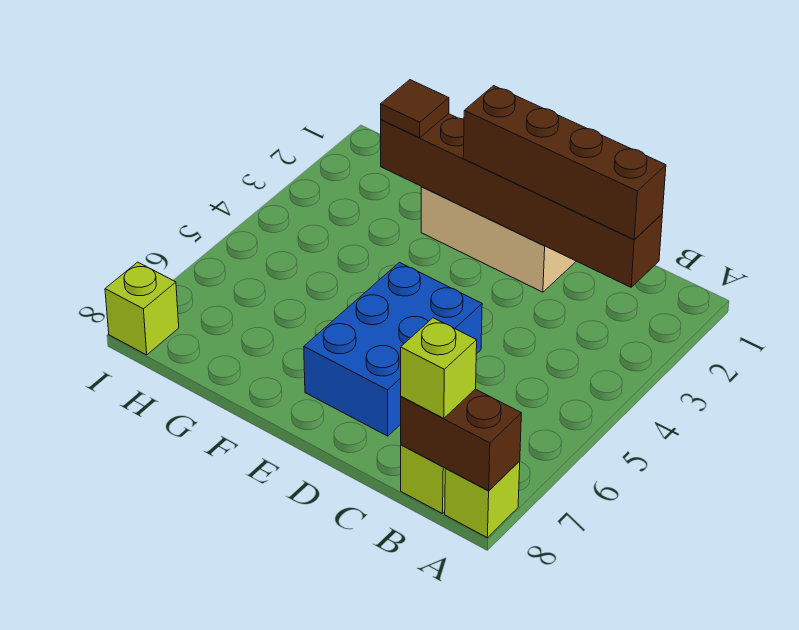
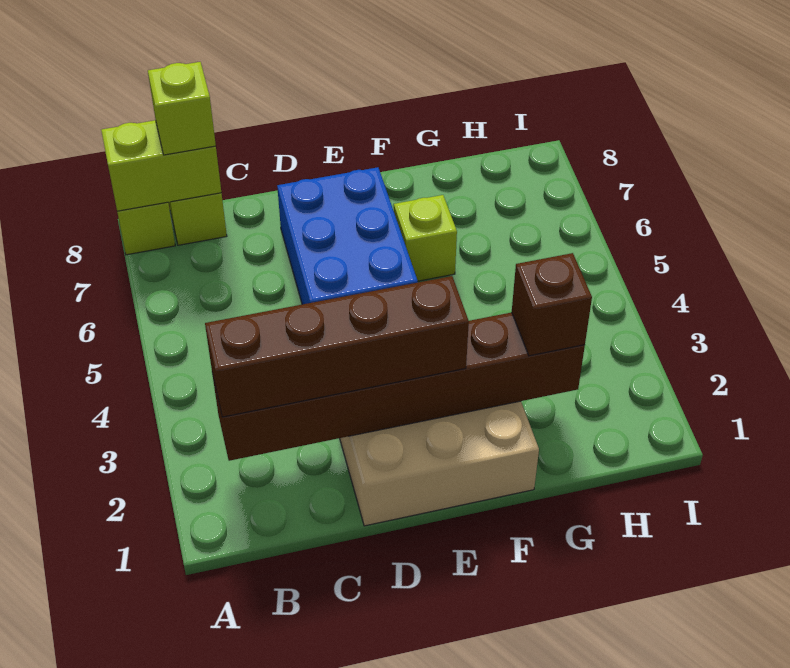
brown 1x2 brick [401,389,521,491] -> lime 1x2 brick [101,120,221,211]
brown 1x1 tile [381,80,449,138] -> brown 1x1 brick [512,253,592,356]
lime 1x1 brick [105,262,179,355] -> lime 1x1 brick moved to [394,195,457,281]

